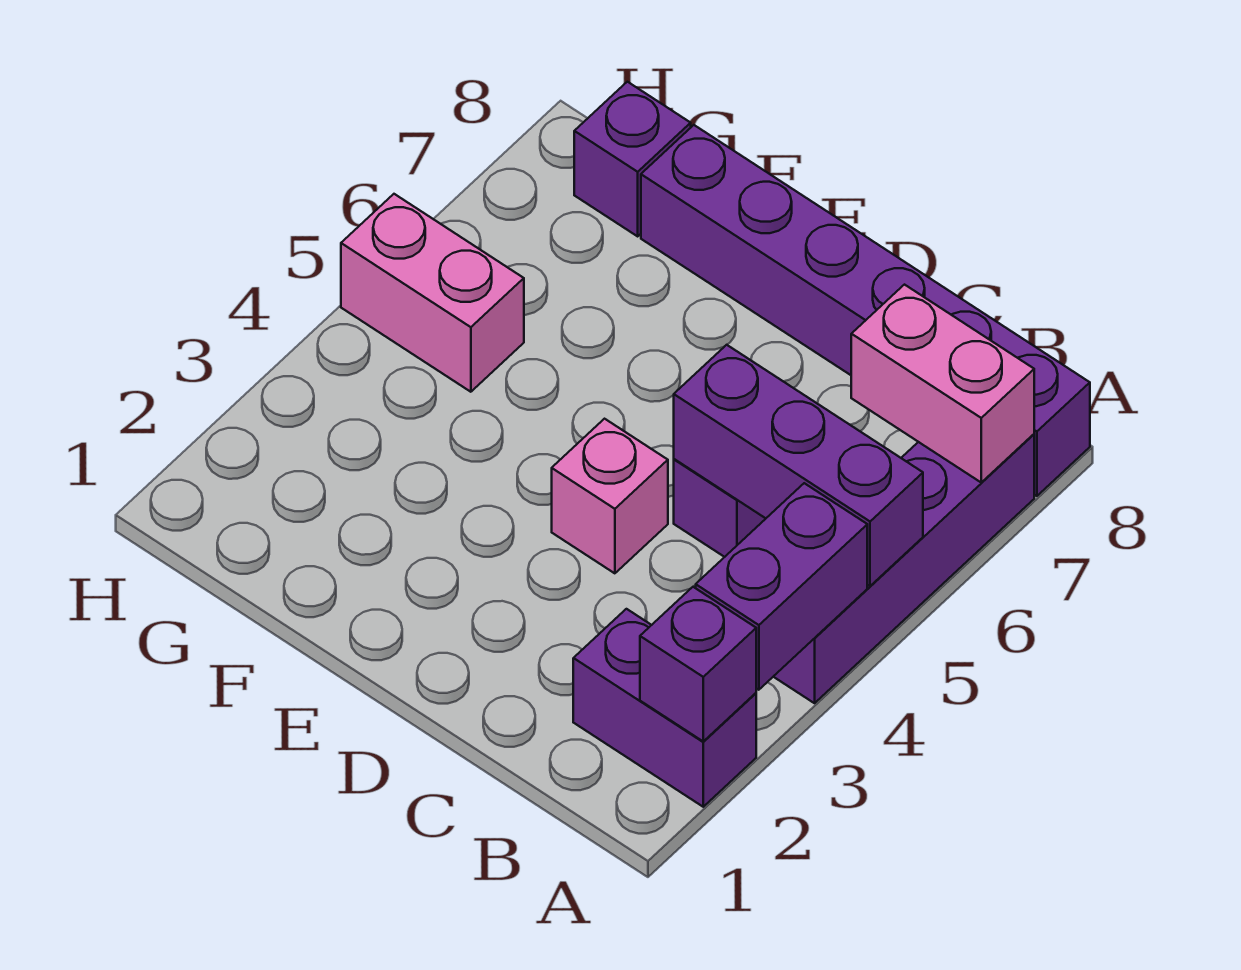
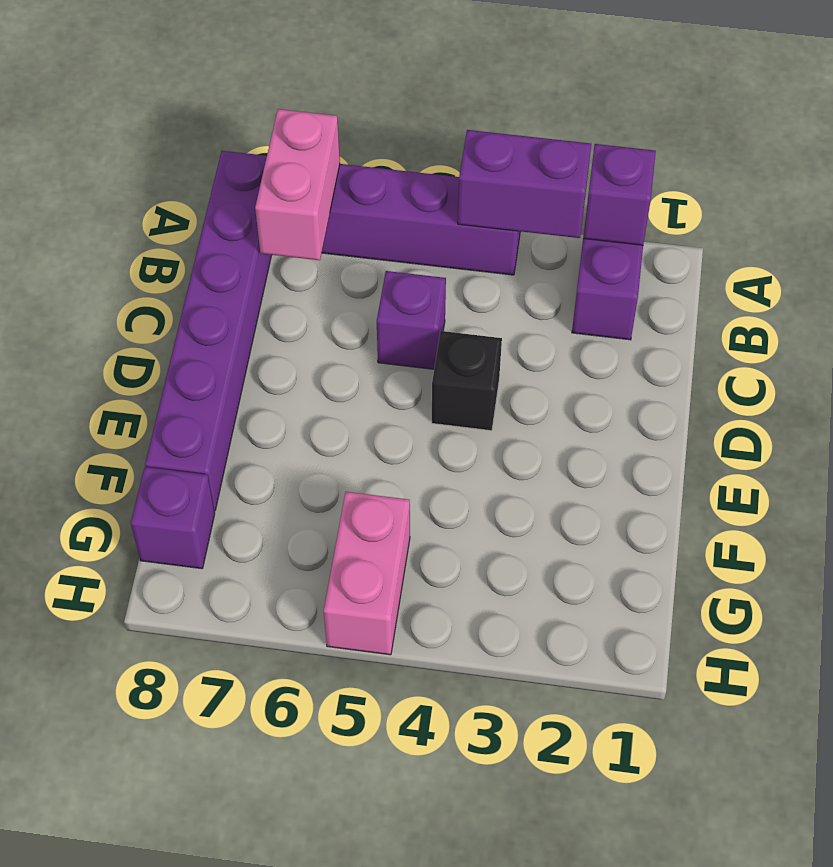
purple 1x3 brick [674,345,923,586] -> none
pink 1x1 brick [552,419,668,573] -> black 1x1 brick [432,331,502,431]

